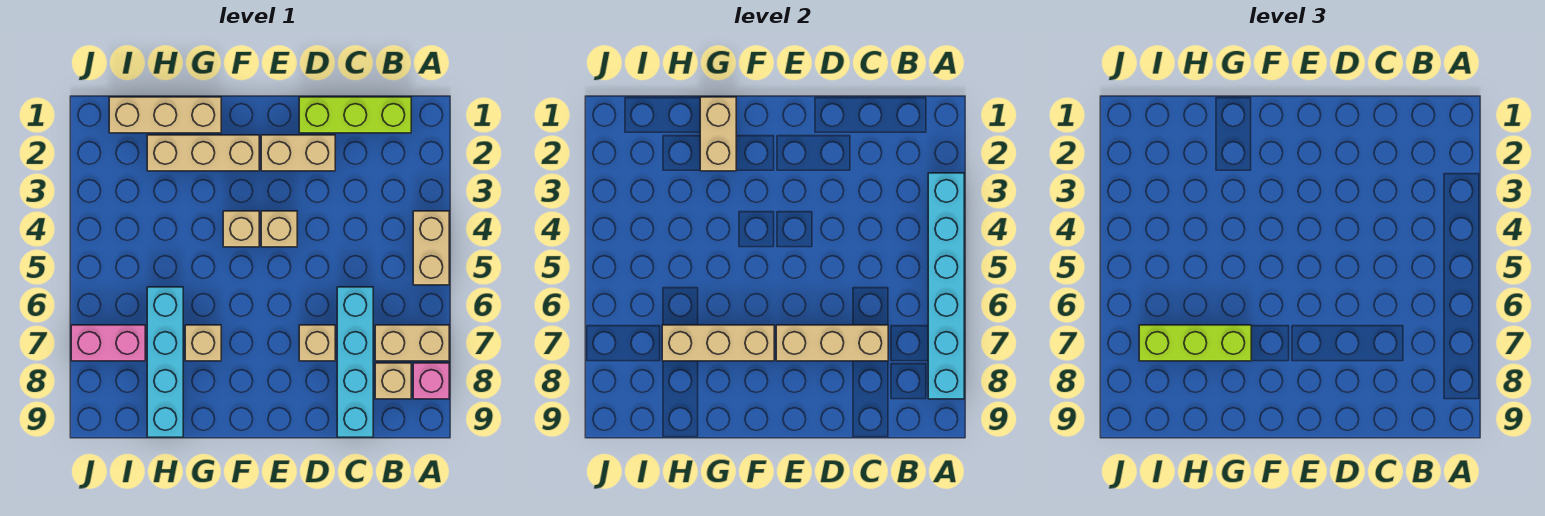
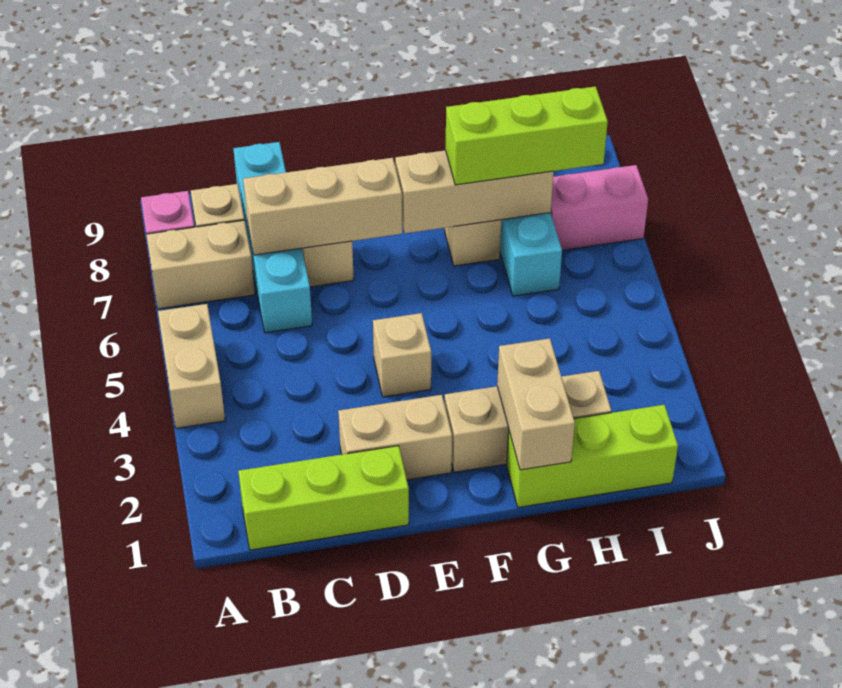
cyan 1x6 brick [928,173,964,399] -> none
tan 1x1 brick [223,211,259,247] -> none
tan 1x3 brick [109,97,221,133] -> lime 1x3 brick [507,405,678,507]

